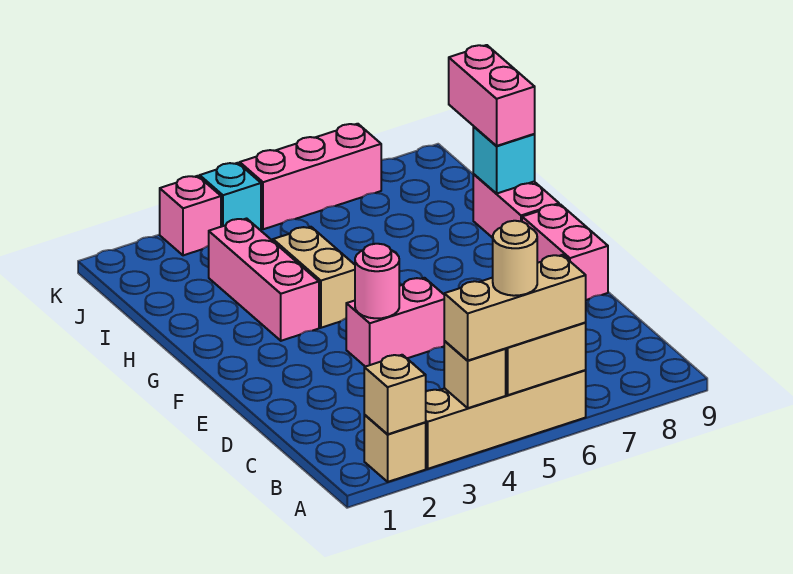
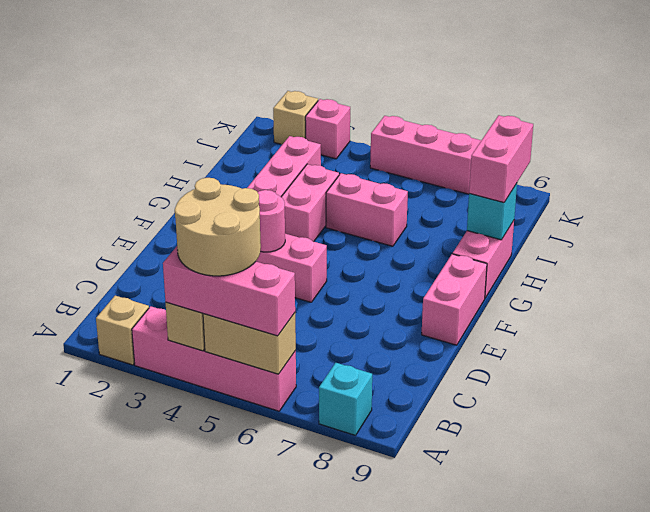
tan 1x1 brick [364,355,426,434] -> tan 1x1 brick moved to [273,91,318,144]
tan 1x4 brick [425,370,586,469] -> pink 1x4 brick [132,306,296,411]
tan 1x3 brick [444,255,586,361] -> pink 1x3 brick [163,247,295,336]
tan 1x1 round brick [493,221,537,296] -> tan 2x2 round brick [175,178,261,276]
tan 1x2 brick [273,227,355,328] -> pink 1x2 brick [282,164,339,242]
none -> pink 1x2 brick [326,173,408,246]
cyan 1x1 brick [200,163,261,230] -> cyan 1x1 brick moved to [319,363,372,435]

